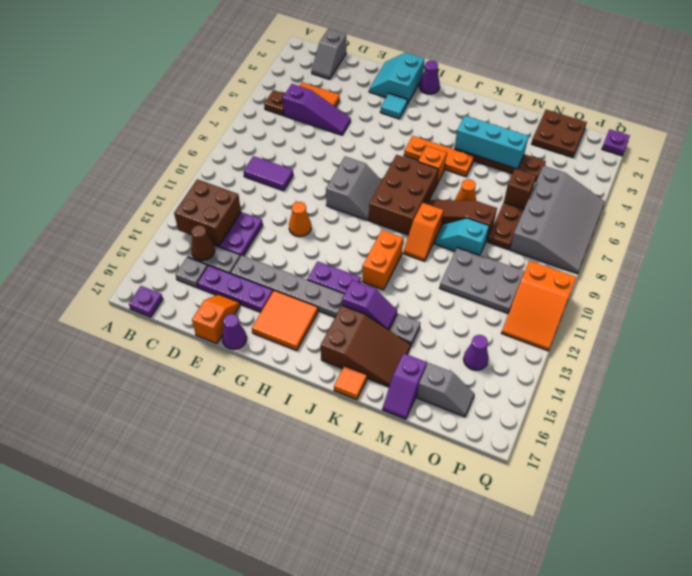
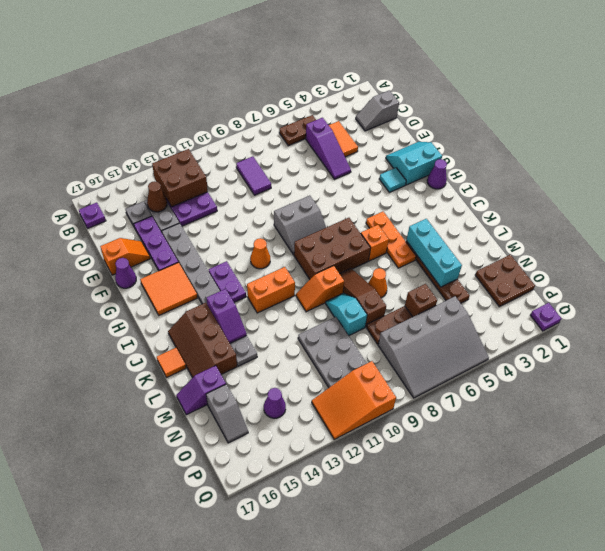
brown 1x1 plate [264,90,285,115] -> brown 1x2 plate [279,115,316,146]
orange 1x1 cone [289,202,311,237] -> orange 1x1 cone moved to [250,238,270,269]
brown 2x3 slope [321,306,411,387] -> brown 2x3 slope turned to [168,303,237,378]

